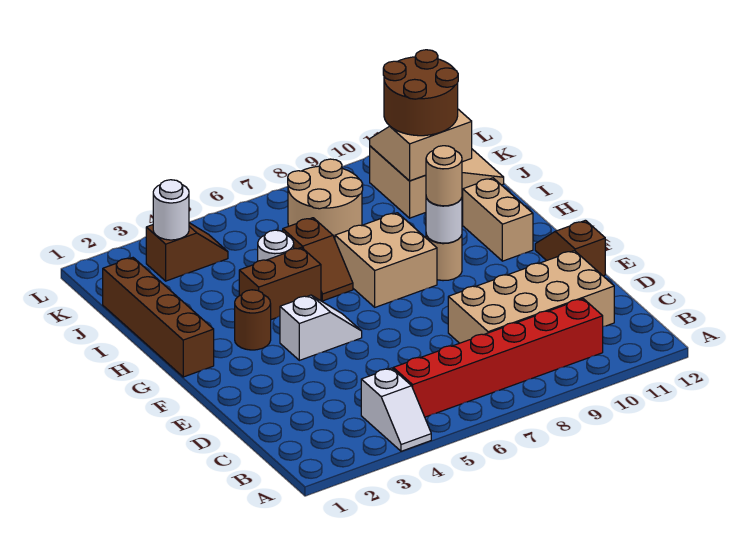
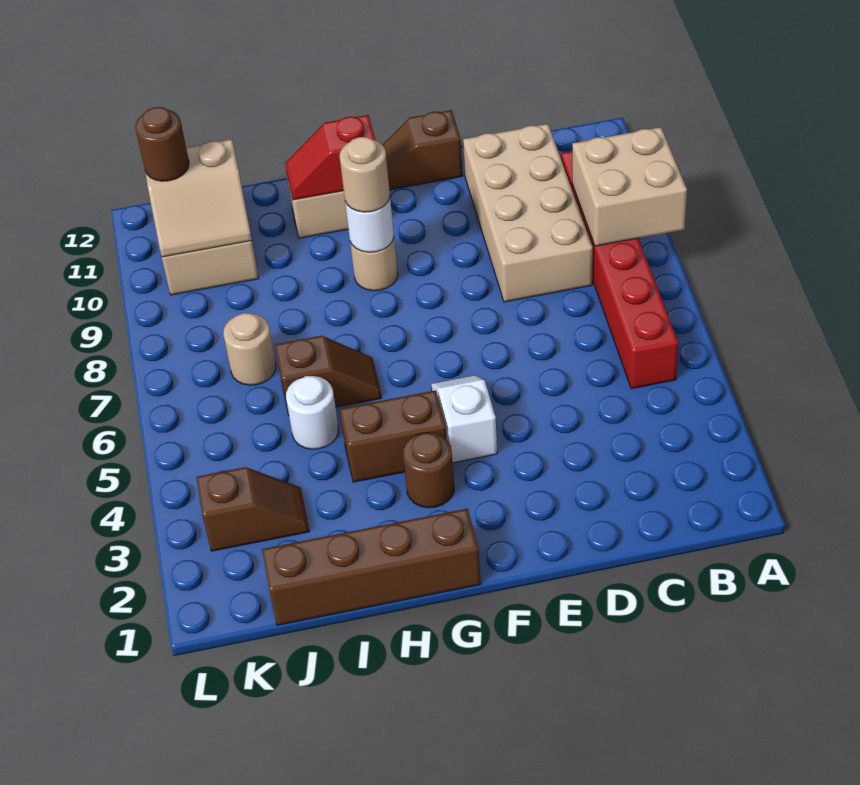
white 1x2 slope [361,368,431,451] -> none
tan 2x2 brick [335,213,437,307] -> tan 2x2 brick moved to [572,127,687,246]
none -> red 1x2 slope [285,115,375,200]
brown 1x2 brick [239,247,321,320] -> brown 1x2 brick turned to [340,390,447,482]
tan 2x2 round brick [288,159,363,239] -> tan 1x1 round brick [223,313,276,385]
tan 2x2 slope [370,109,472,181] -> tan 2x2 slope turned to [145,139,252,257]
brown 2x2 round brick [383,50,458,136] -> brown 1x1 round brick [135,107,189,181]
brown 1x2 slope [146,223,228,281] -> brown 1x2 slope turned to [196,467,309,551]
white 1x1 round brick [153,180,189,240] -> none

